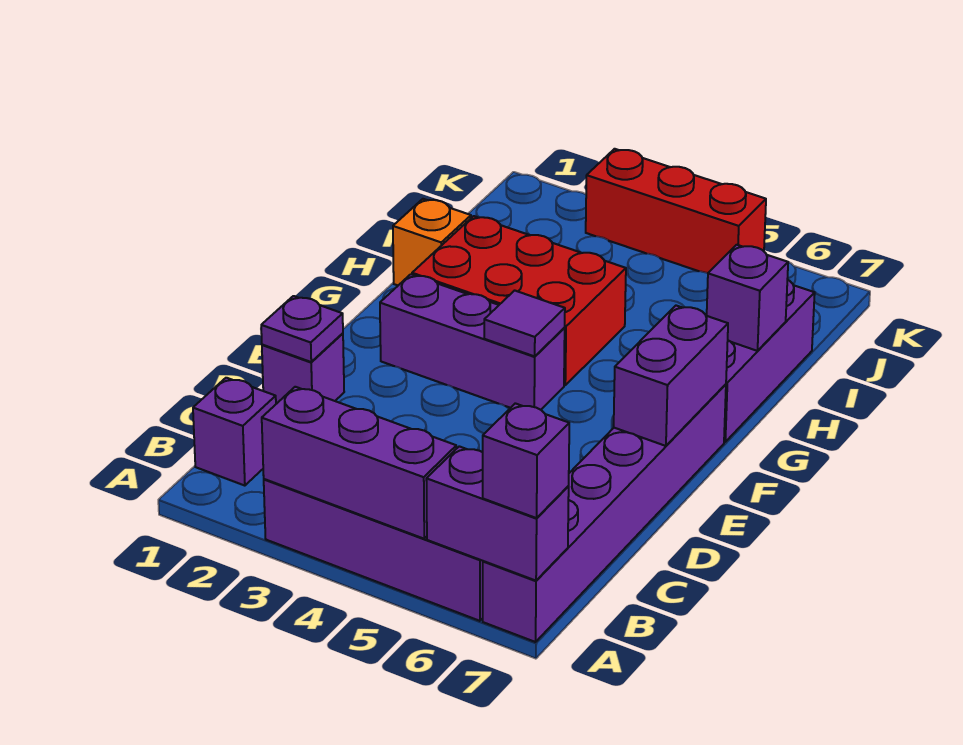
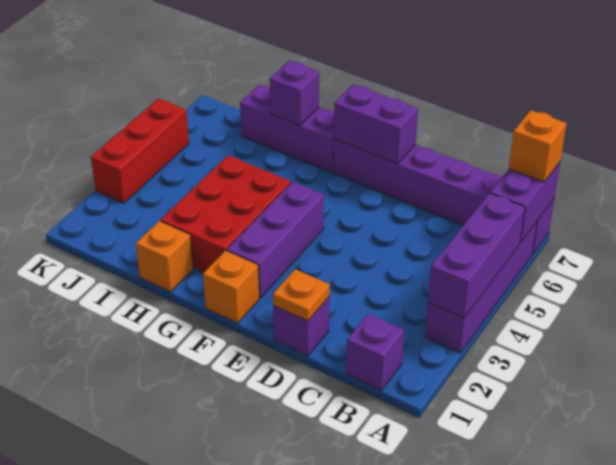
purple 1x1 brick [483,403,569,518] -> orange 1x1 brick [509,110,567,182]
purple 1x1 plate [261,296,343,362] -> orange 1x1 plate [273,269,330,321]
none -> orange 1x1 brick [203,250,259,323]
purple 1x1 tile [484,290,565,356] -> none

